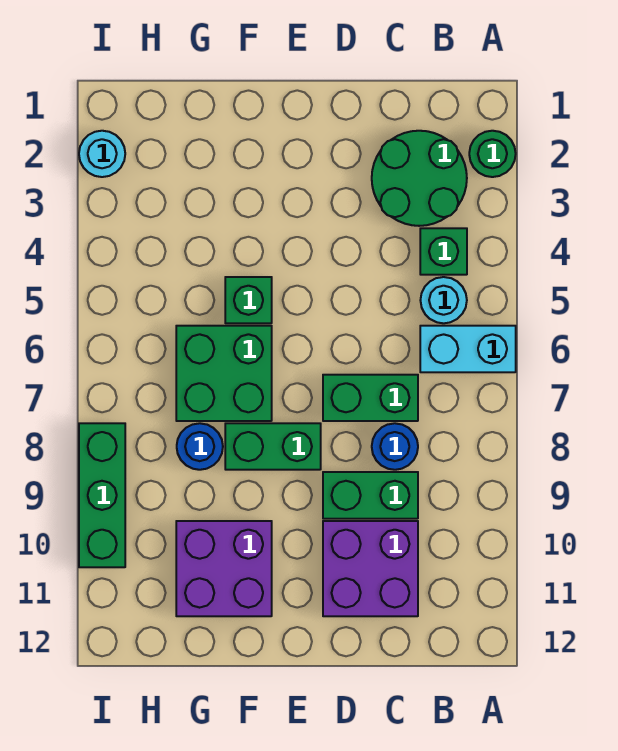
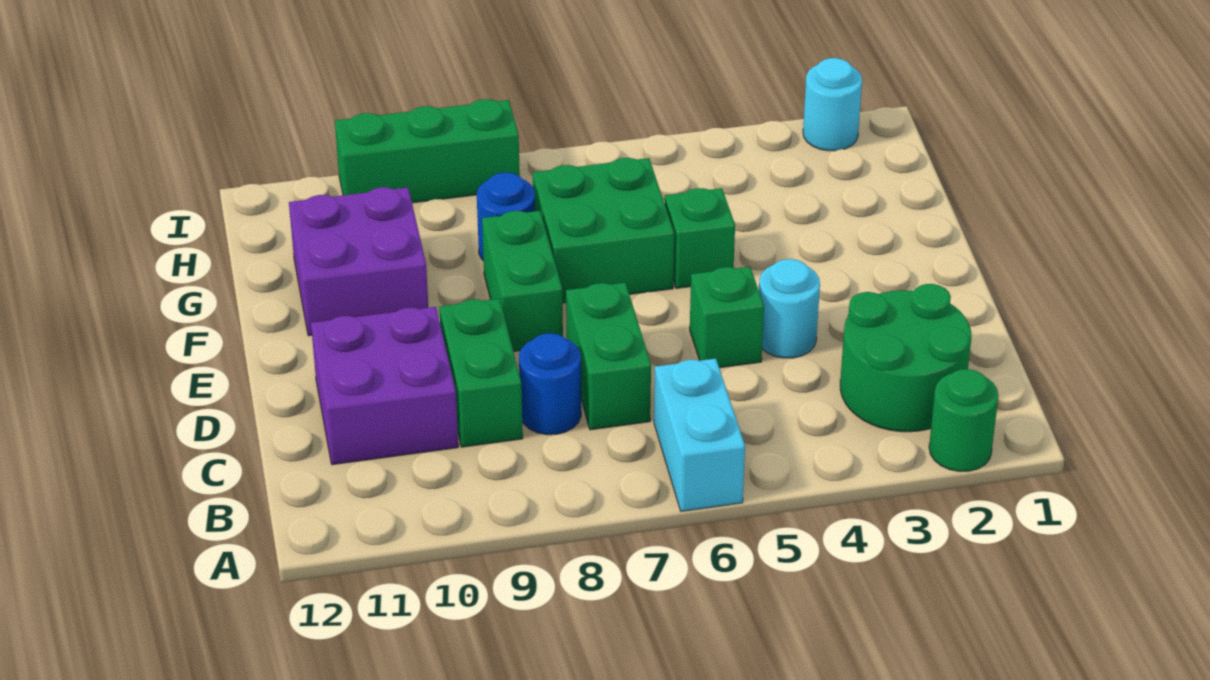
green 1x1 brick [420,228,467,275] -> green 1x1 brick moved to [690,267,764,368]
cyan 1x1 round brick [420,277,467,323] -> cyan 1x1 round brick moved to [759,259,820,358]

